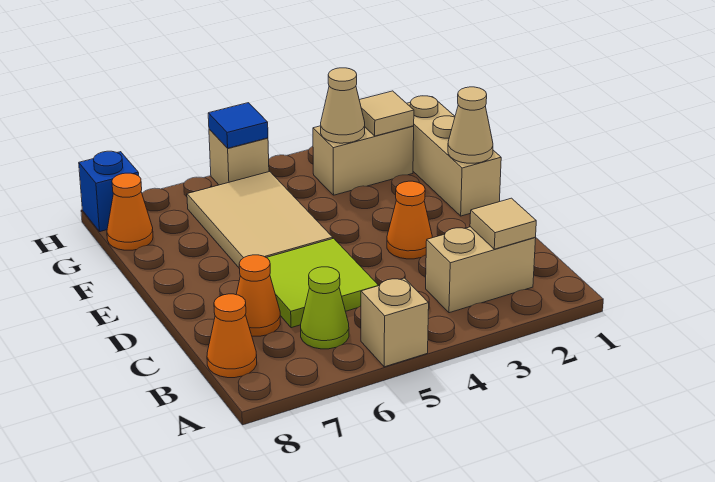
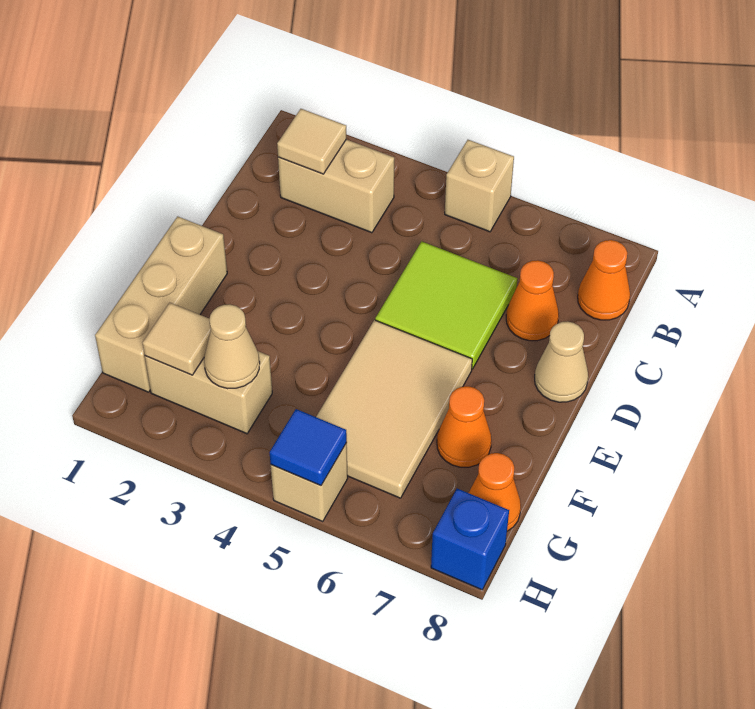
lime 1x1 cone [301,267,349,349] -> none
orange 1x1 cone [387,181,432,259] -> orange 1x1 cone moved to [437,386,491,467]
tan 1x1 cone [448,87,493,163] -> tan 1x1 cone moved to [535,321,588,402]

